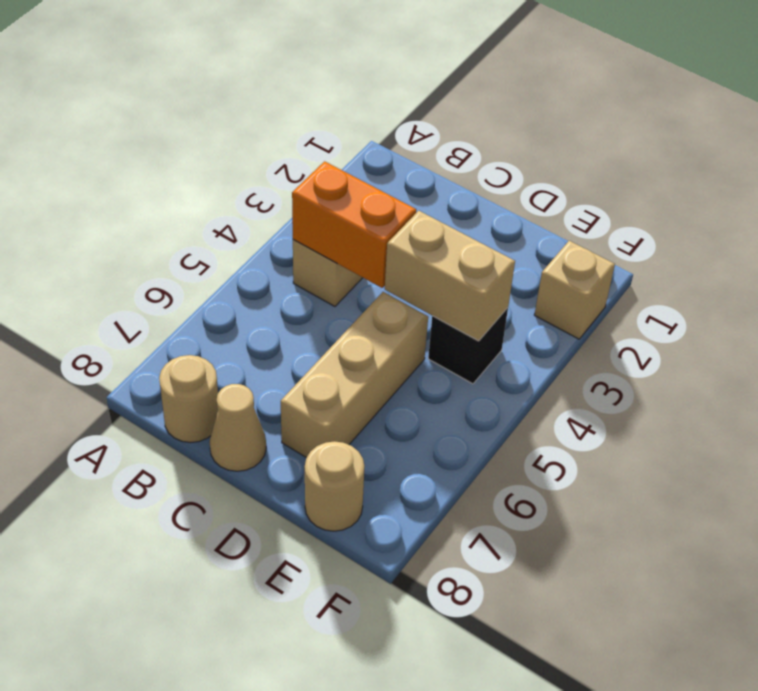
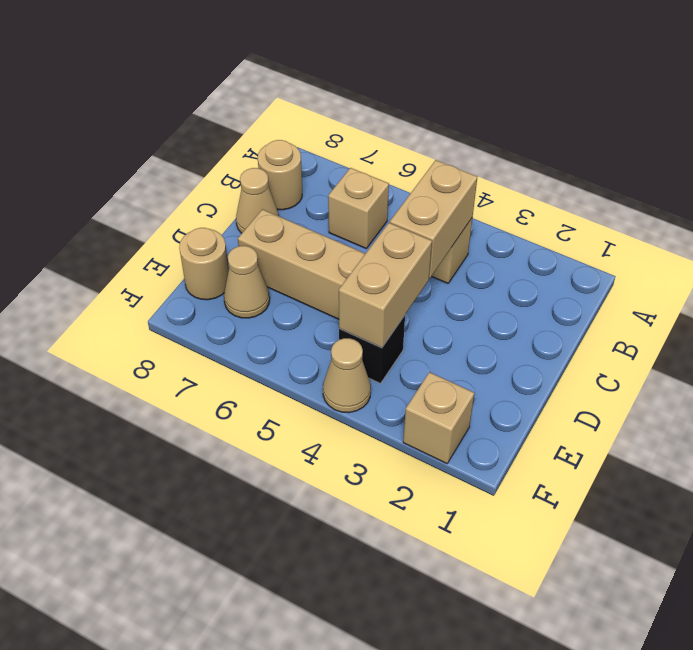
orange 1x2 brick [292,161,416,288] -> tan 1x2 brick [390,160,477,278]
none -> tan 1x1 brick [328,168,389,249]
none -> tan 1x1 cone [224,246,270,318]
none -> tan 1x1 cone [323,338,371,413]

